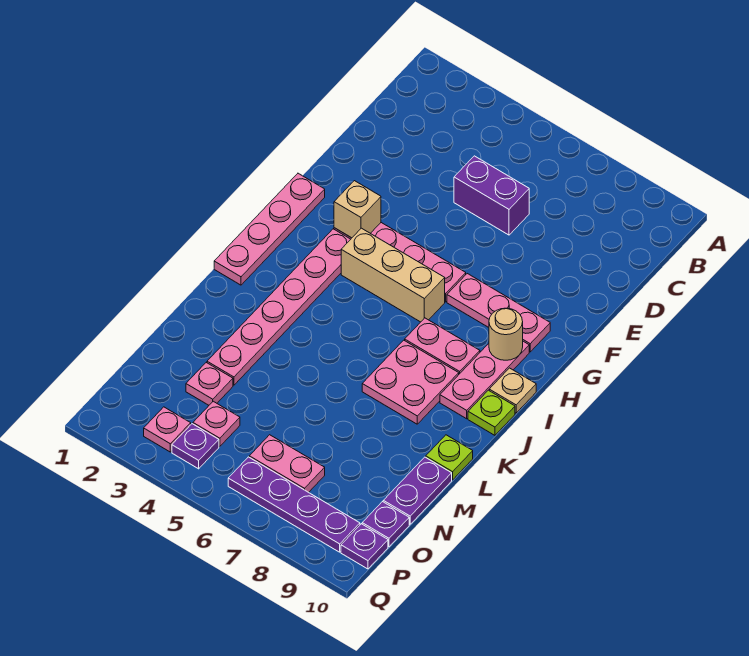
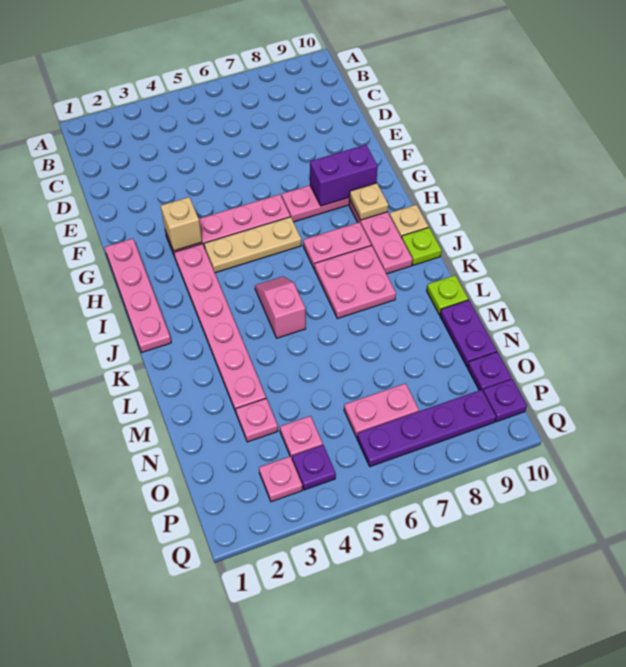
purple 1x2 brick [454,156,529,235] -> purple 1x2 brick moved to [310,145,378,206]
tan 1x3 brick [341,228,445,322] -> tan 1x3 plate [204,217,301,273]
tan 1x1 round brick [489,308,523,360] -> tan 1x1 plate [349,183,388,220]
none -> pink 1x2 slope [255,276,306,338]

